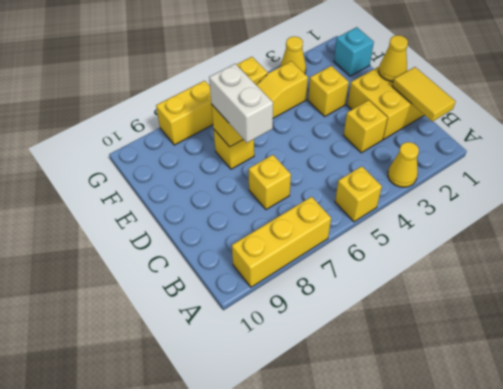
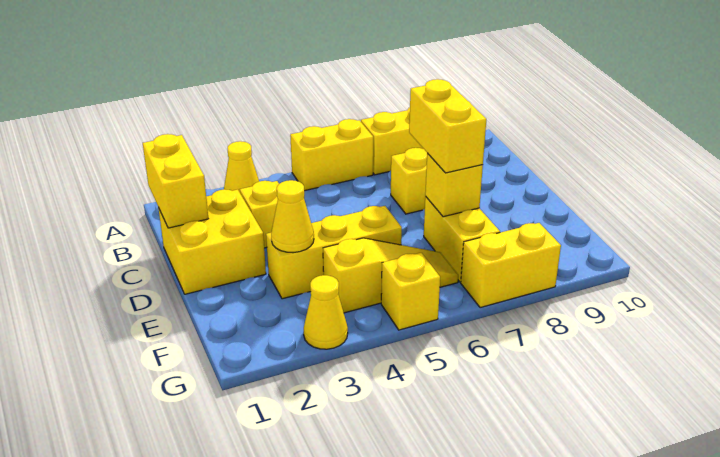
yellow 1x1 brick [335,166,382,222] -> yellow 1x2 brick [290,119,373,191]
yellow 1x2 tile [392,67,456,122] -> yellow 1x2 brick [143,134,208,228]
yellow 1x1 cone [379,35,408,82] -> yellow 1x1 cone moved to [271,180,314,253]
white 1x2 brick [209,64,273,143] -> yellow 1x2 brick [409,79,486,173]
yellow 1x1 brick [308,66,349,116] -> yellow 1x3 brick [266,206,402,299]
yellow 1x1 brick [214,130,254,169] -> yellow 1x2 brick [424,197,500,282]
cyan 1x1 brick [334,27,374,76] -> none

